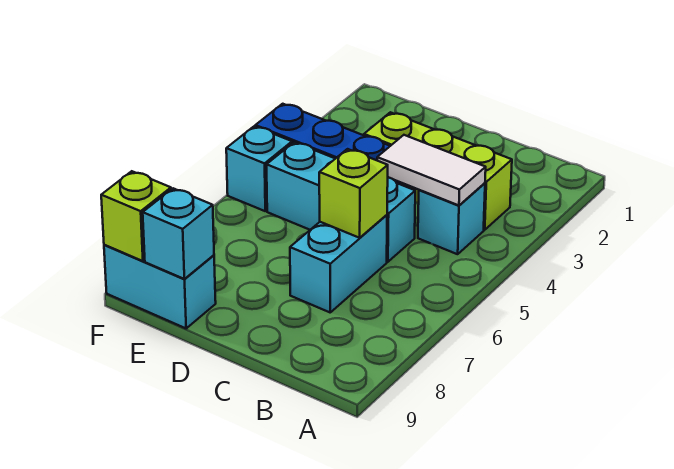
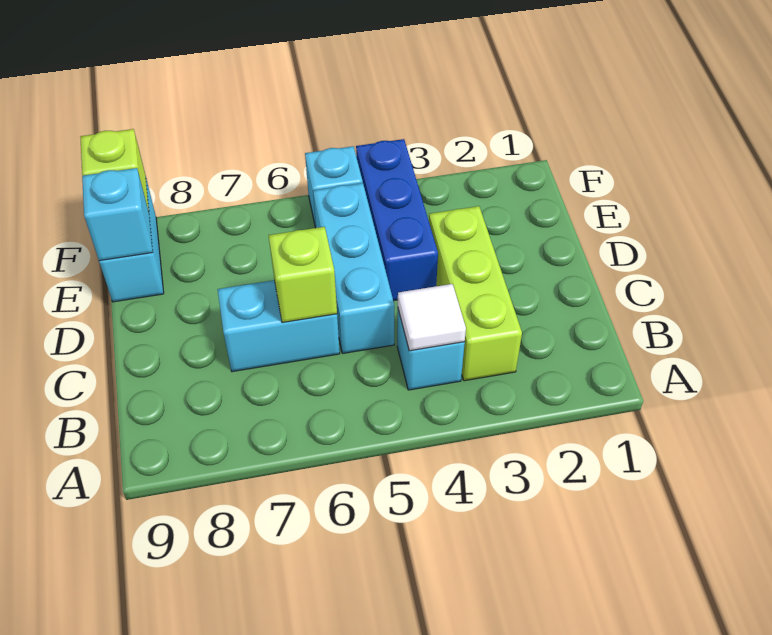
white 1x2 tile [377,135,486,205] -> white 1x1 tile [398,284,466,351]

